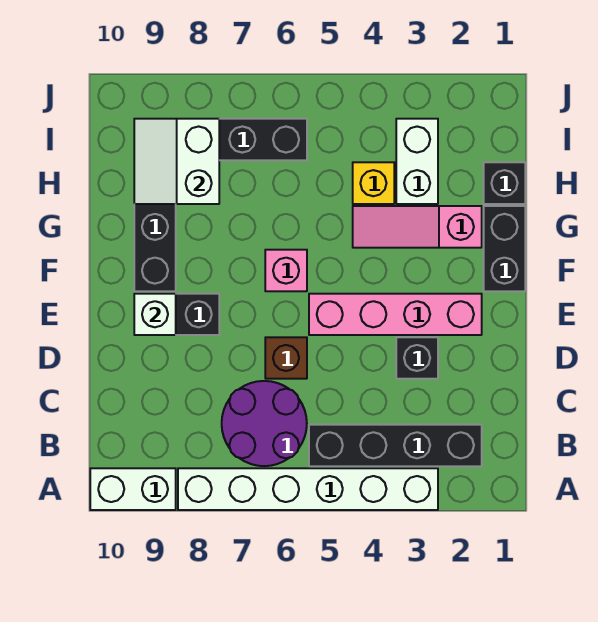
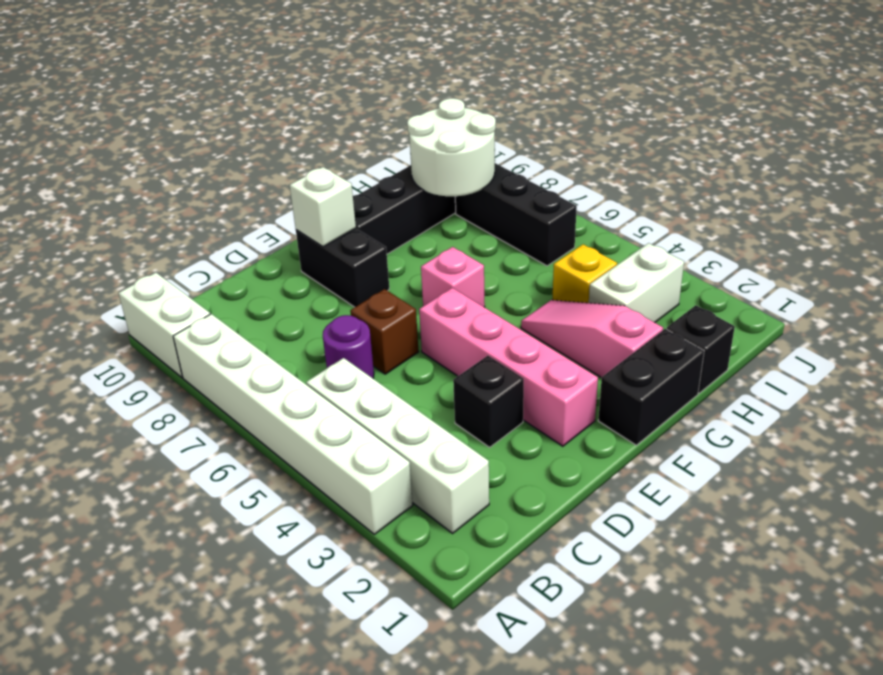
black 1x4 brick [309,425,482,466] -> white 1x4 brick [306,358,489,533]
purple 2x2 round brick [222,381,307,466] -> purple 1x1 round brick [323,315,374,378]
white 2x2 slope [134,119,219,204] -> white 2x2 round brick [407,98,496,196]

